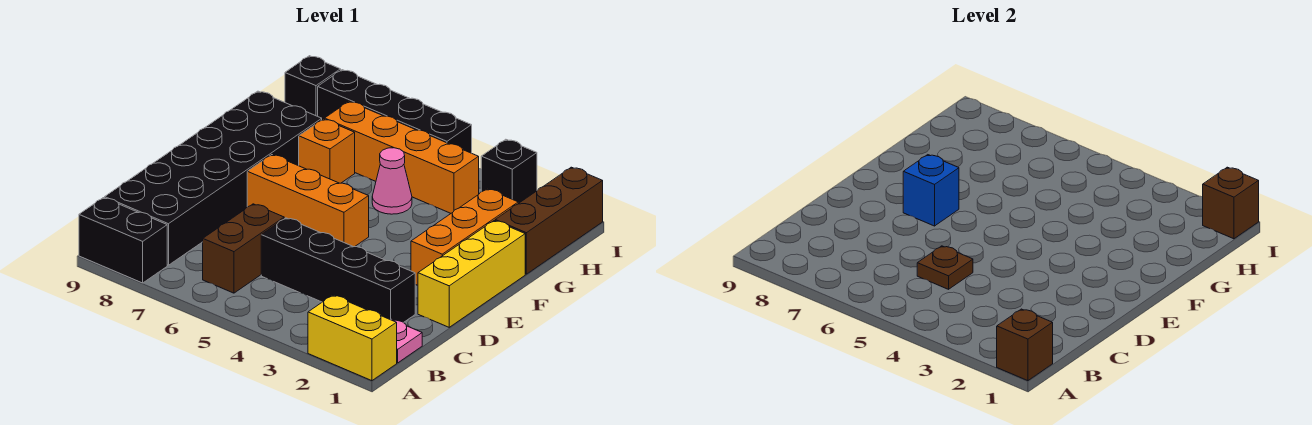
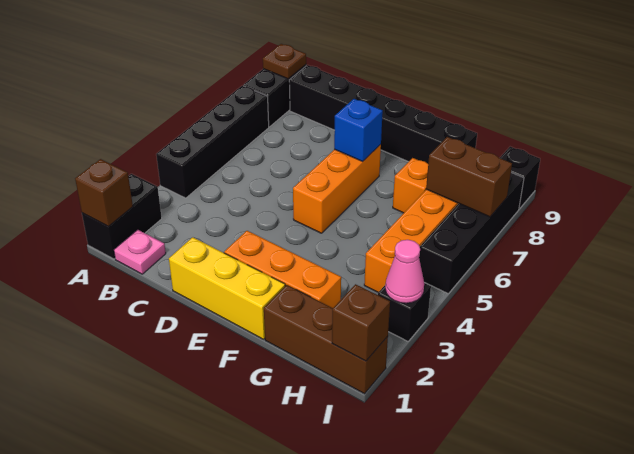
yellow 1x2 brick [308,295,397,381] -> black 1x2 brick [82,174,162,259]
brown 1x2 brick [203,204,284,293] -> brown 1x2 brick moved to [426,137,512,217]
black 2x6 brick [105,91,322,265] -> black 1x6 brick [289,65,477,163]
black 1x4 brick [261,218,415,323] -> black 1x4 brick moved to [156,86,269,198]
brown 1x1 plate [917,246,973,289] -> brown 1x1 plate moved to [263,44,306,79]
pink 1x1 cone [372,148,412,214] -> pink 1x1 cone moved to [385,240,424,303]

